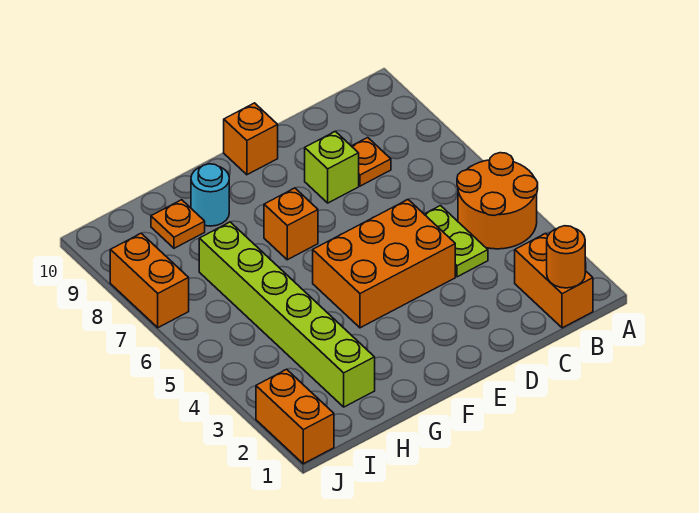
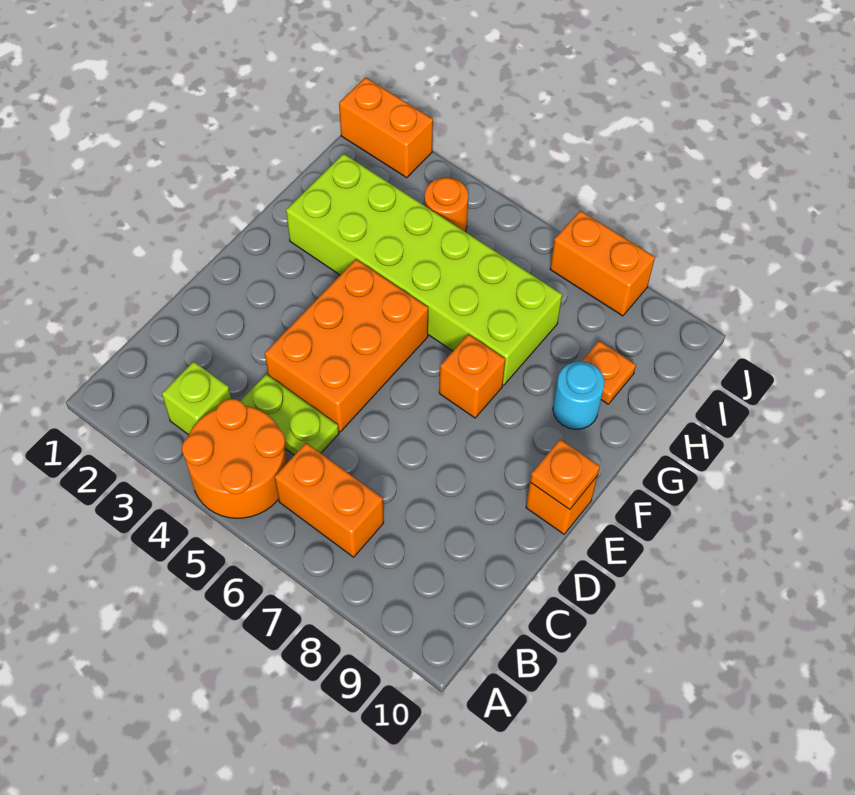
orange 1x2 brick [515,233,593,328] -> orange 1x2 brick moved to [275,443,384,557]
orange 1x1 round brick [547,226,585,288] -> orange 1x1 round brick moved to [425,177,468,232]
orange 1x1 plate [352,138,391,186] -> orange 1x1 plate moved to [530,439,600,509]
lime 1x1 brick [305,131,359,203] -> lime 1x1 brick moved to [162,361,231,435]
lime 1x6 brick [199,222,375,407] -> lime 2x6 brick [286,154,562,385]

